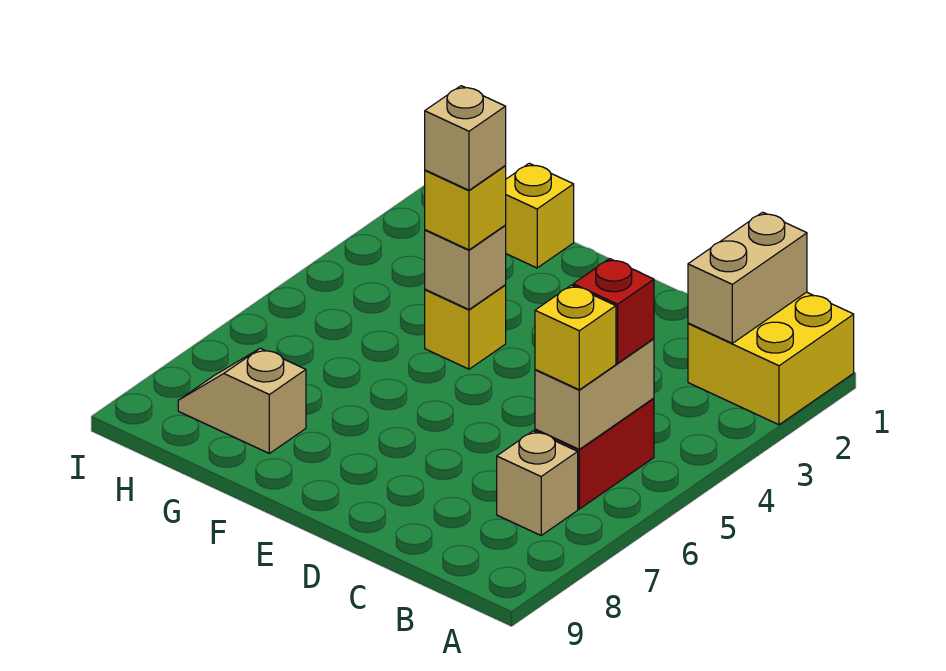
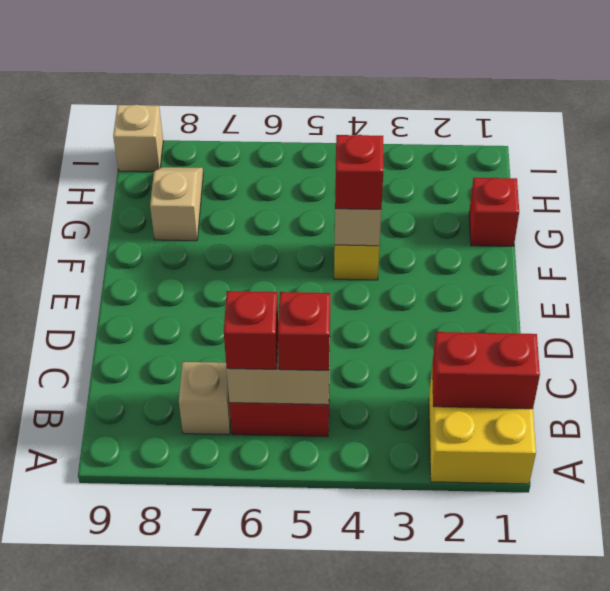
tan 1x2 brick [688,212,807,343] -> red 1x2 brick [432,332,540,409]
yellow 1x1 brick [535,285,616,390] -> red 1x1 brick [224,291,278,369]
yellow 1x1 brick [425,166,506,250] -> red 1x1 brick [335,135,383,209]
tan 1x1 brick [425,86,506,190] -> tan 1x1 brick moved to [113,105,163,172]
yellow 1x1 brick [505,163,574,268] -> red 1x1 brick [469,178,519,246]

